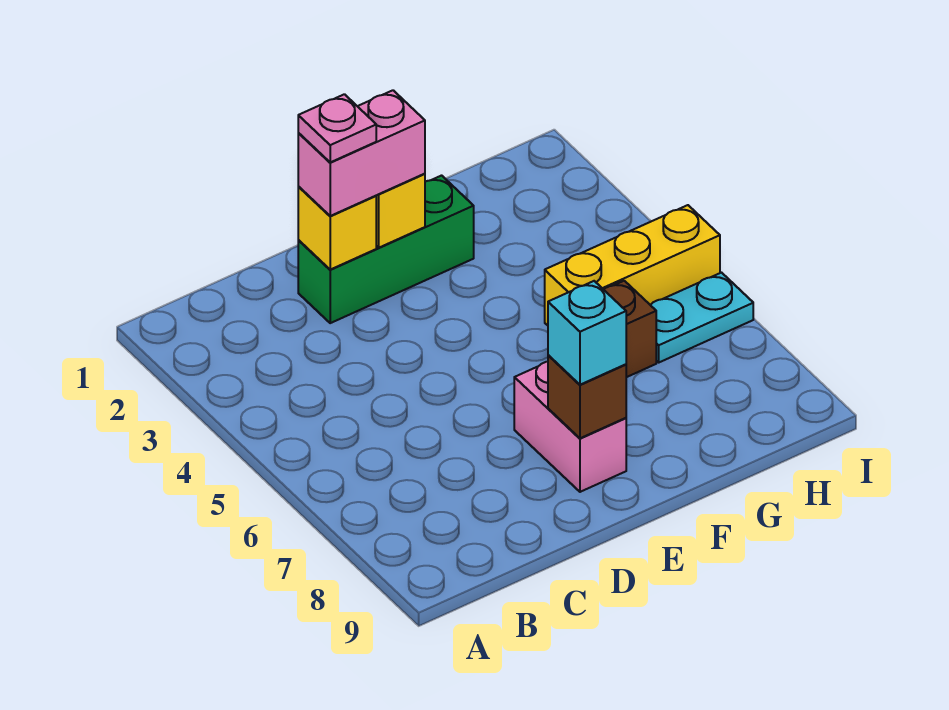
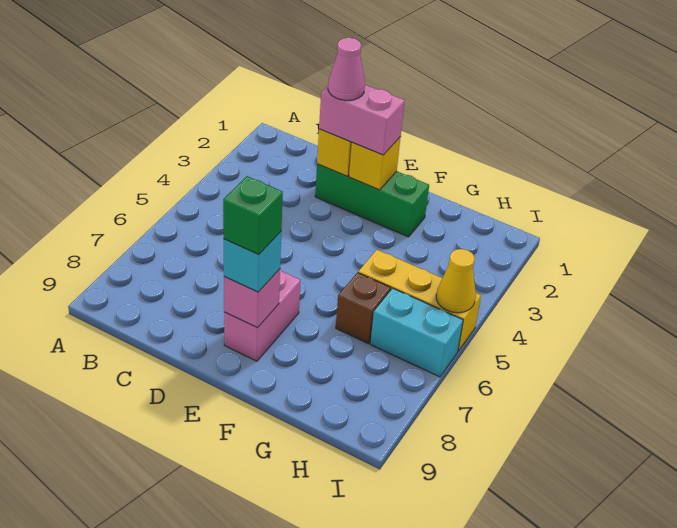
pink 1x1 plate [298,94,376,162] -> pink 1x1 cone [328,38,365,100]
brown 1x1 brick [548,355,626,438] -> pink 1x1 brick [224,269,280,328]
none -> green 1x1 brick [223,176,283,255]
cyan 1x2 plate [651,273,753,362] -> cyan 1x2 brick [370,288,463,377]
none -> yellow 1x1 cone [436,249,476,313]

